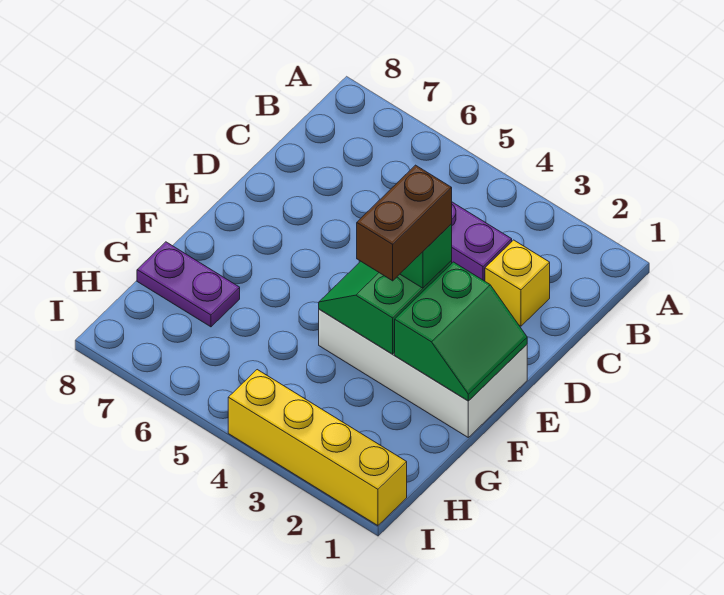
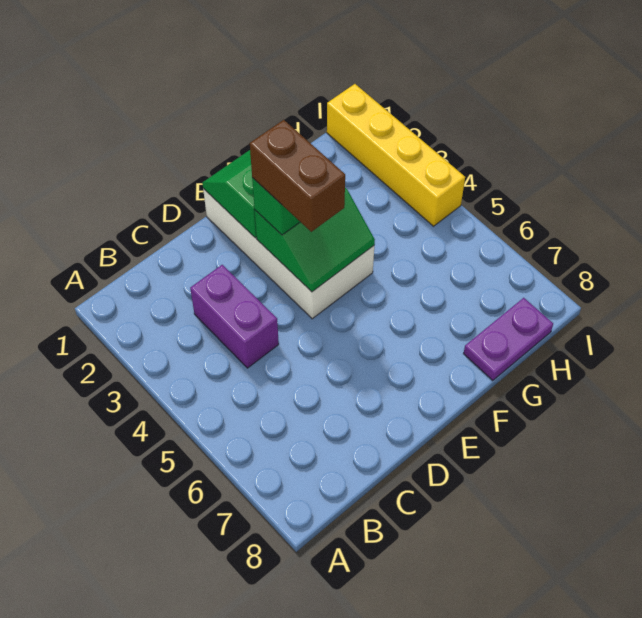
yellow 1x1 brick [485,240,550,326] -> none
brown 1x2 brick [357,165,452,281] -> brown 1x2 brick turned to [250,120,345,232]
purple 1x2 plate [137,242,240,327] -> purple 1x2 plate turned to [464,298,553,381]

